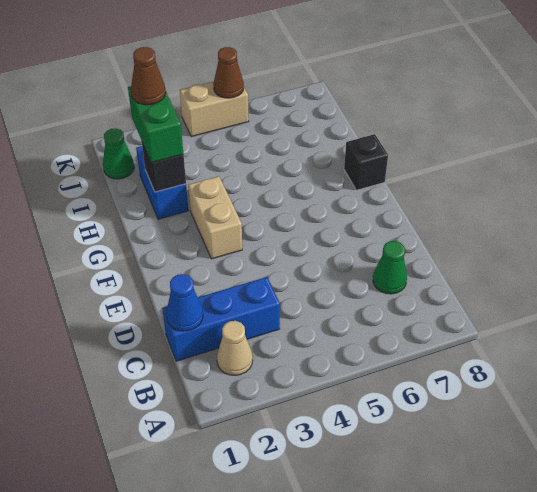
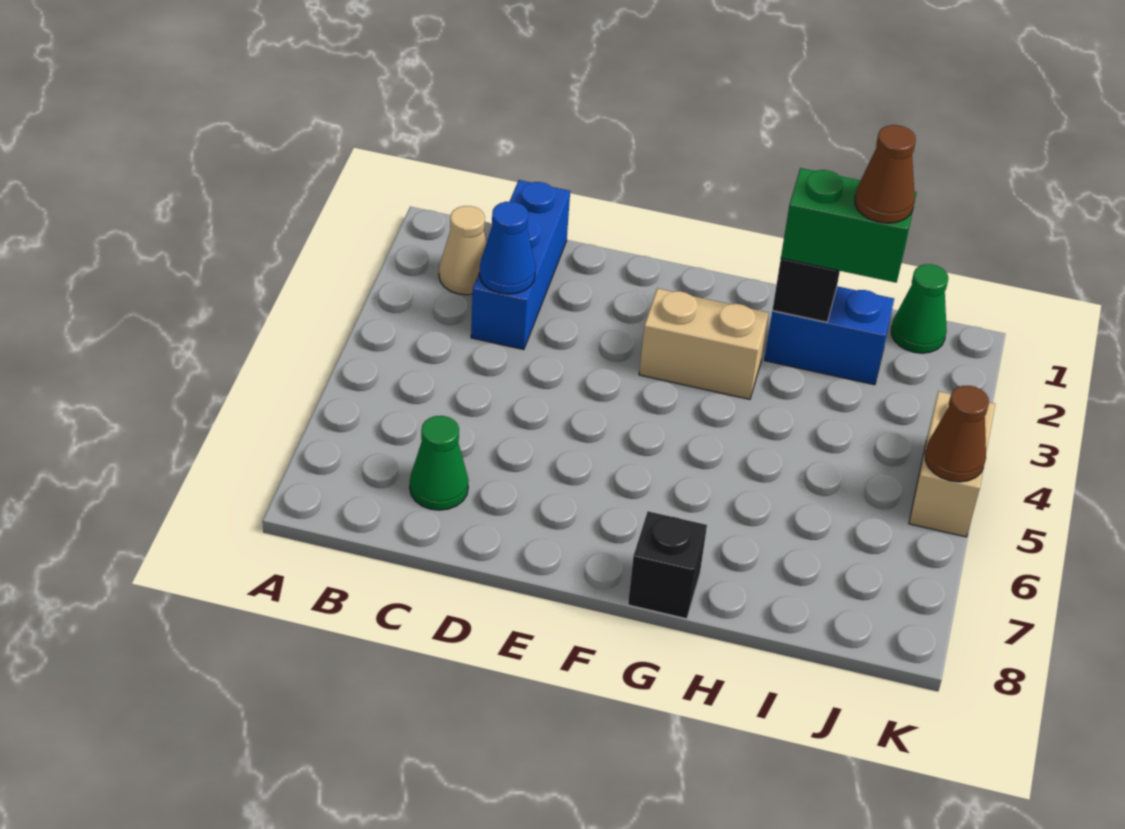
blue 1x1 cone [166,274,203,331] -> blue 1x1 cone moved to [479,202,536,294]

